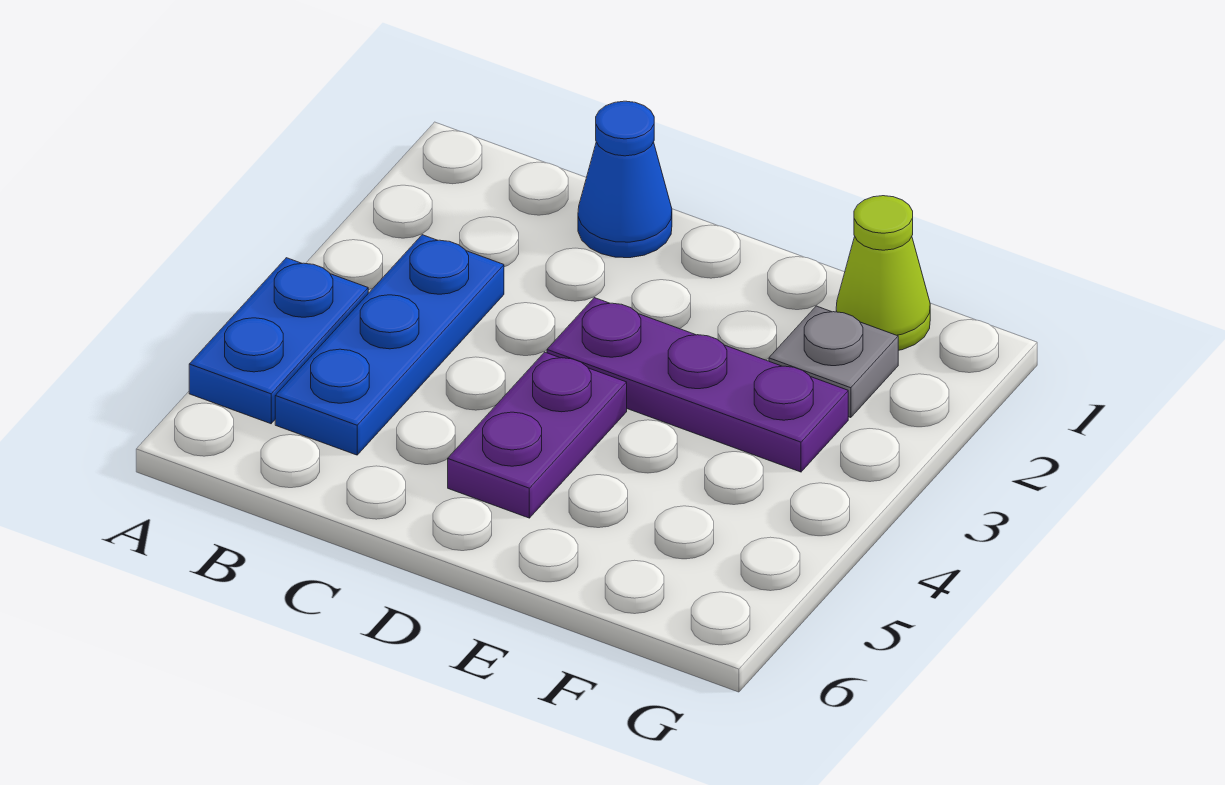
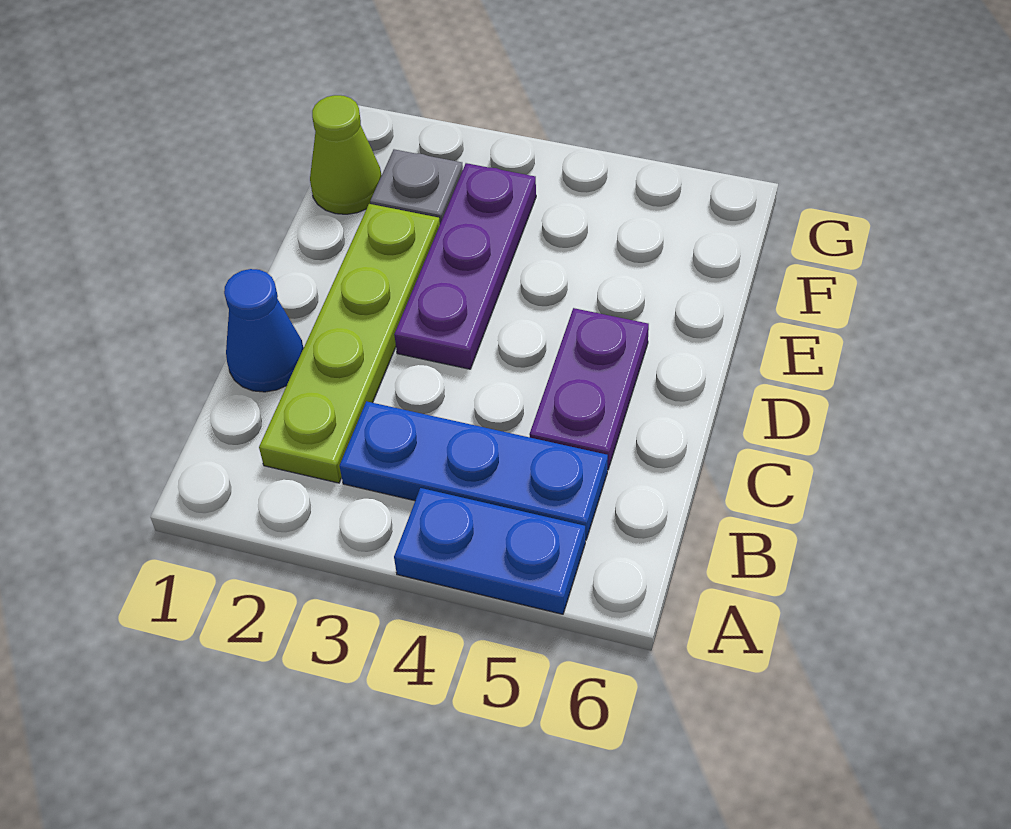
none -> lime 1x4 plate [259,204,440,483]
purple 1x2 plate [448,352,627,518] -> purple 1x2 plate turned to [529,308,649,470]

